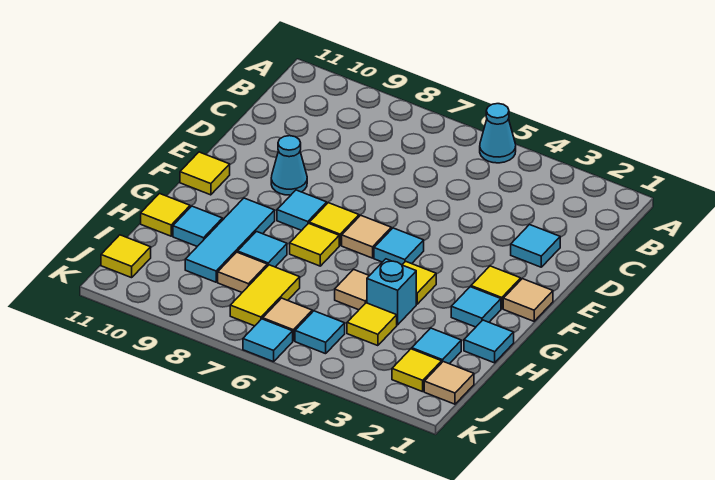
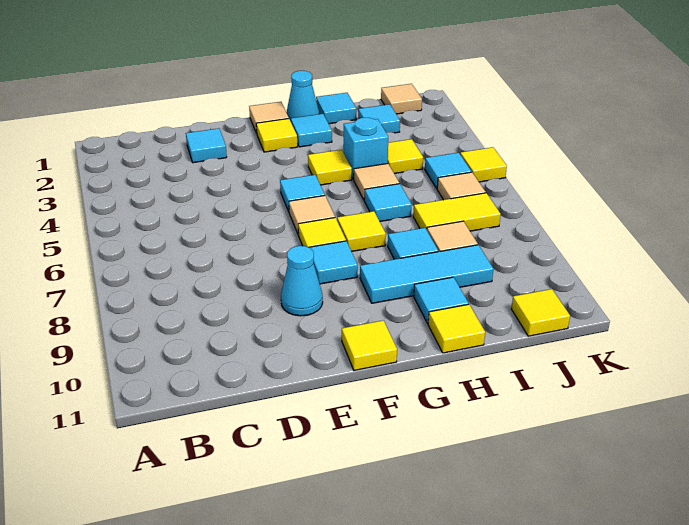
cyan 1x1 cone [480,104,516,163] -> cyan 1x1 cone moved to [286,71,319,121]
yellow 1x1 tile [392,349,442,392] -> yellow 1x1 tile moved to [460,147,507,182]
cyan 1x1 tile [243,319,293,362] -> cyan 1x1 tile moved to [364,184,412,221]

